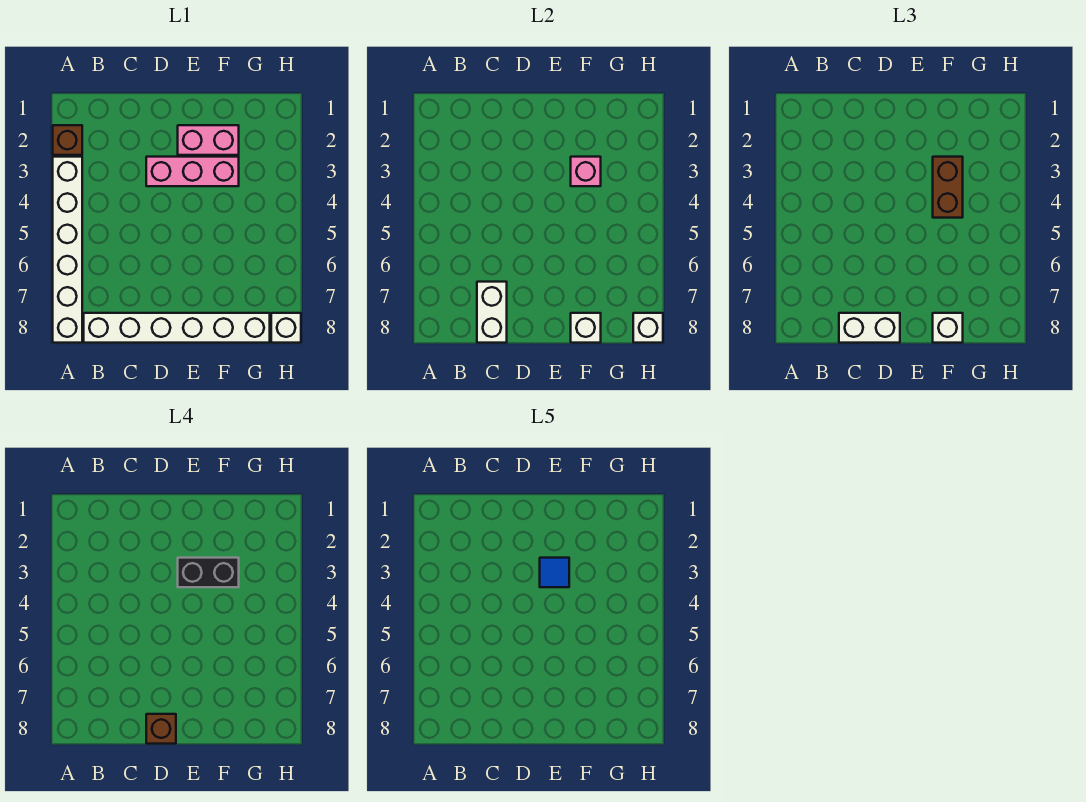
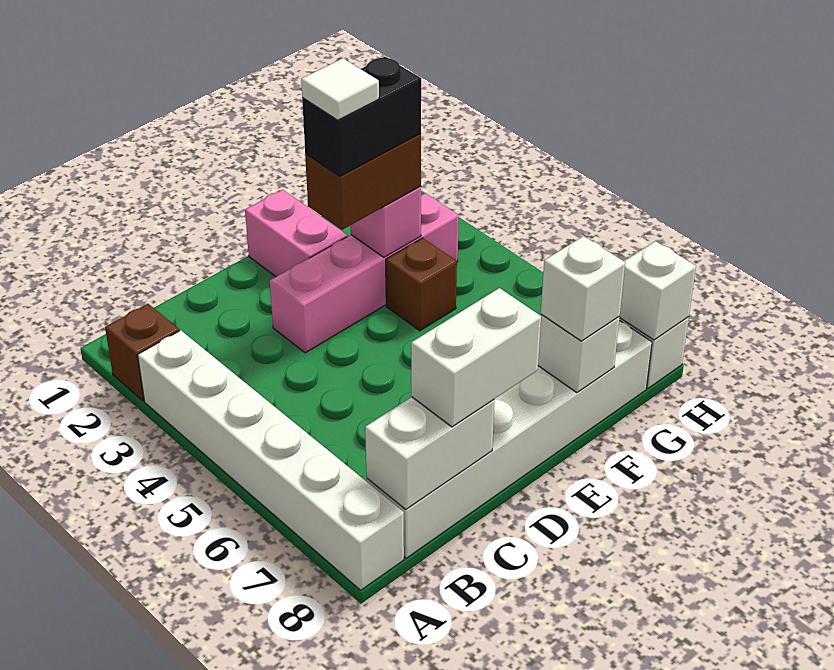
white 1x2 brick [477,282,507,343] -> white 1x2 brick turned to [365,397,494,510]
pink 1x3 brick [146,157,239,186] -> pink 1x4 brick [270,193,459,353]
brown 1x1 brick [146,714,176,744] -> brown 1x1 brick moved to [386,238,457,331]
pink 1x2 brick [178,125,239,155] -> pink 1x2 brick turned to [245,190,347,277]
blue 1x1 tile [540,558,569,587] -> white 1x1 tile [301,58,379,120]
brown 1x2 brick [933,157,963,218] -> brown 1x2 brick turned to [305,134,421,230]

